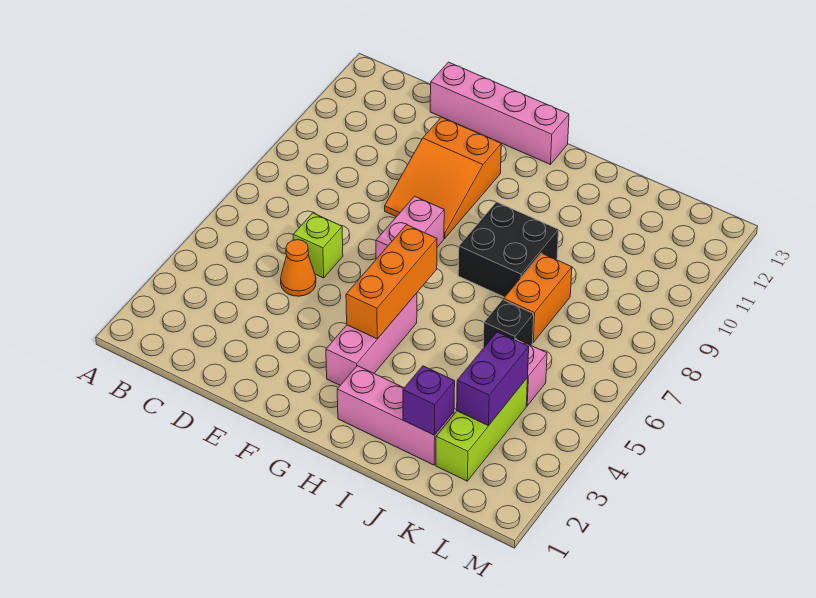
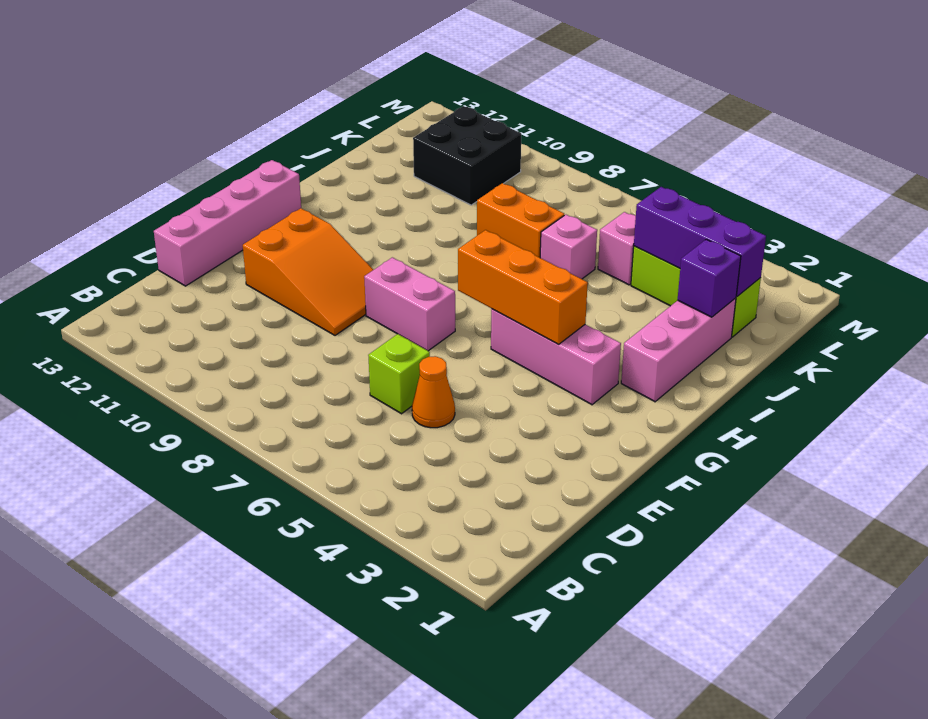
black 2x2 brick [458,202,558,297] -> black 2x2 brick moved to [413,106,521,205]
black 1x1 brick [483,300,534,348] -> pink 1x1 brick [540,215,597,279]
purple 1x2 brick [457,332,529,426] -> purple 1x3 brick [634,187,766,296]

